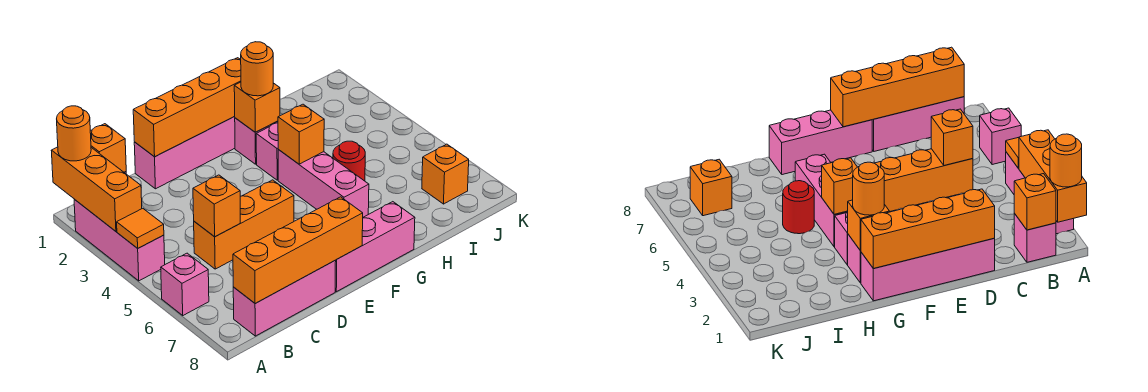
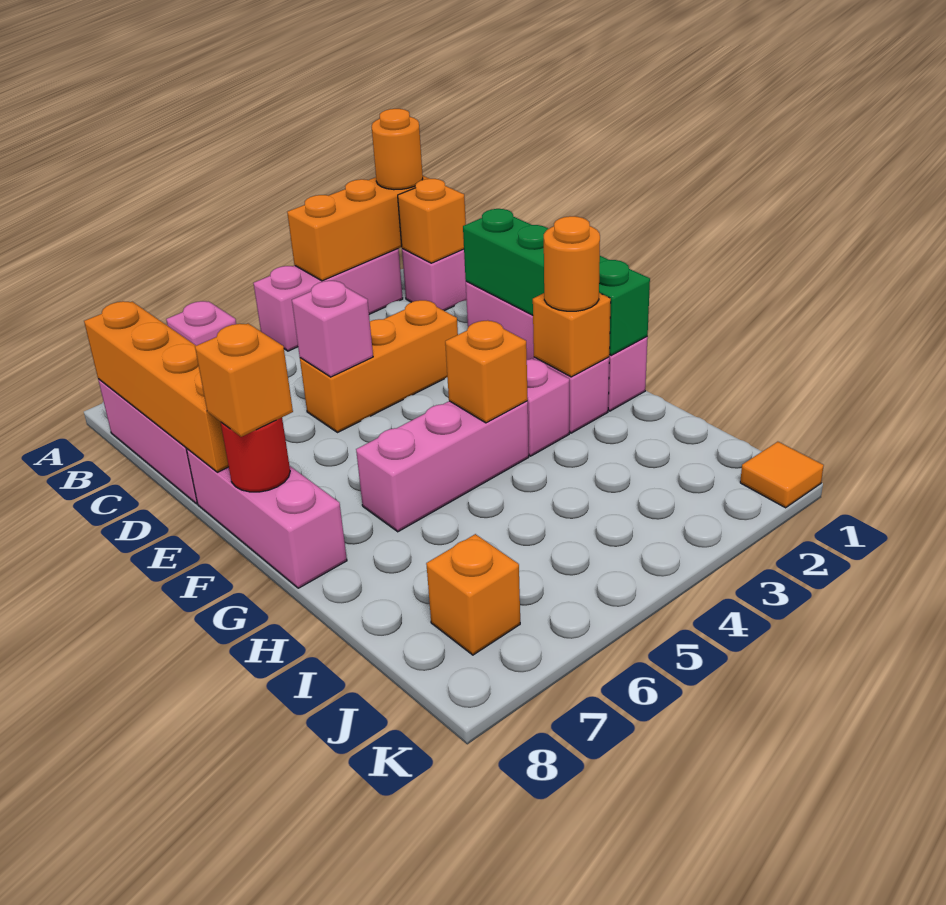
orange 1x1 tile [117,208,164,248] -> orange 1x1 tile moved to [740,442,824,508]
orange 1x3 brick [194,180,294,269] -> orange 1x3 brick turned to [300,300,458,432]
orange 1x1 brick [193,175,240,237] -> orange 1x1 brick moved to [195,324,293,437]
orange 1x4 brick [133,58,241,157] -> green 1x4 brick [463,209,650,355]
none -> pink 1x1 brick [292,281,373,377]
red 1x1 round brick [333,141,365,181] -> red 1x1 round brick moved to [221,418,290,492]

